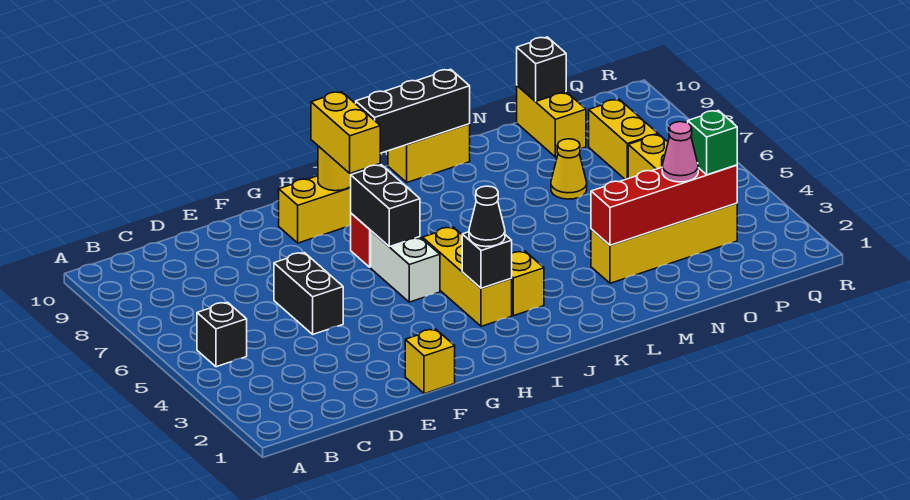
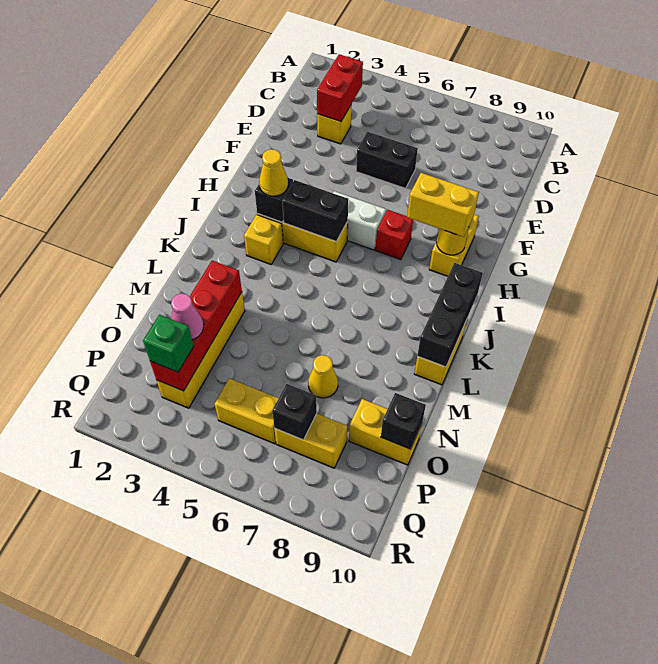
black 1x1 brick [197,302,247,367] -> black 1x1 brick moved to [272,384,317,440]
none -> red 1x2 brick [317,54,363,121]
yellow 1x1 brick [405,329,455,394] -> yellow 1x1 brick moved to [317,106,351,144]
black 1x2 brick [351,165,420,247] -> black 1x2 brick moved to [282,180,348,241]
black 1x1 cone [469,186,505,247] -> yellow 1x1 cone [259,149,288,196]

